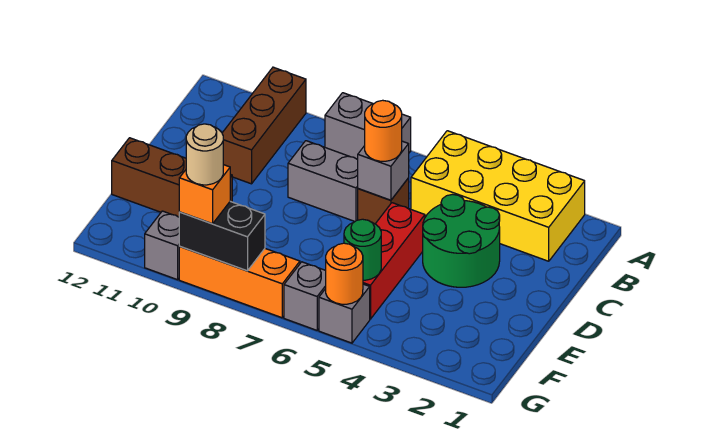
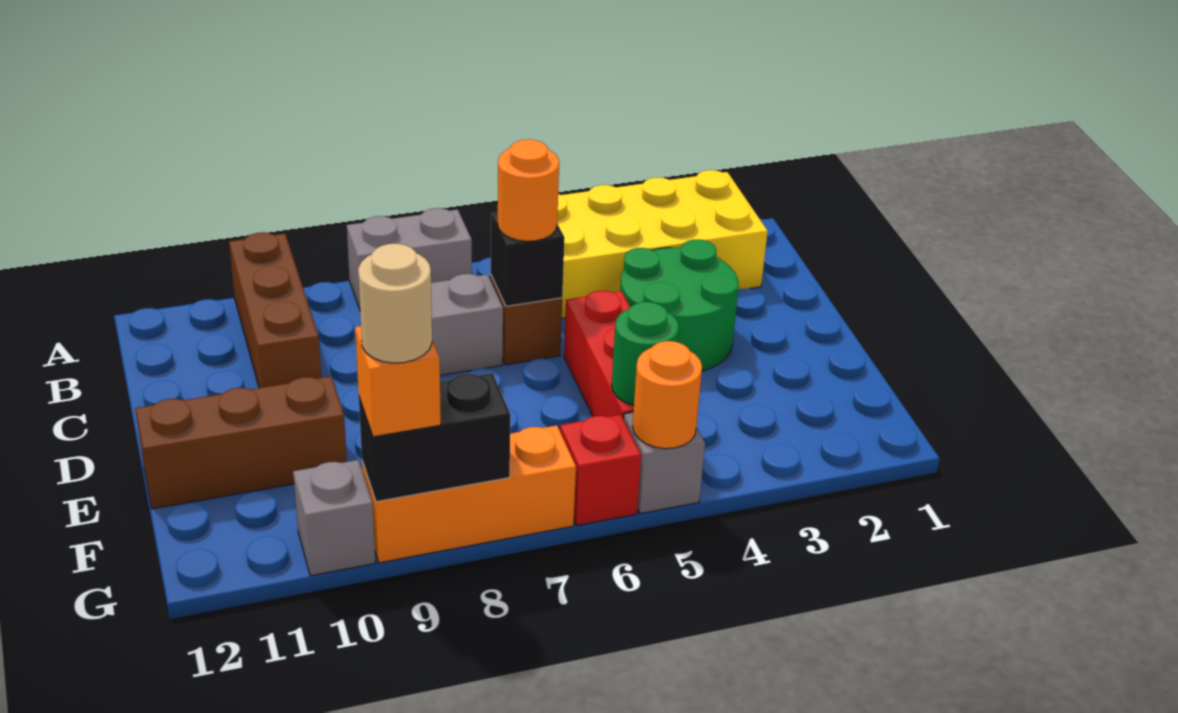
grey 1x1 brick [357,141,409,200] -> black 1x1 brick [491,212,565,306]
grey 1x1 brick [284,262,326,330] -> red 1x1 brick [560,414,641,525]

